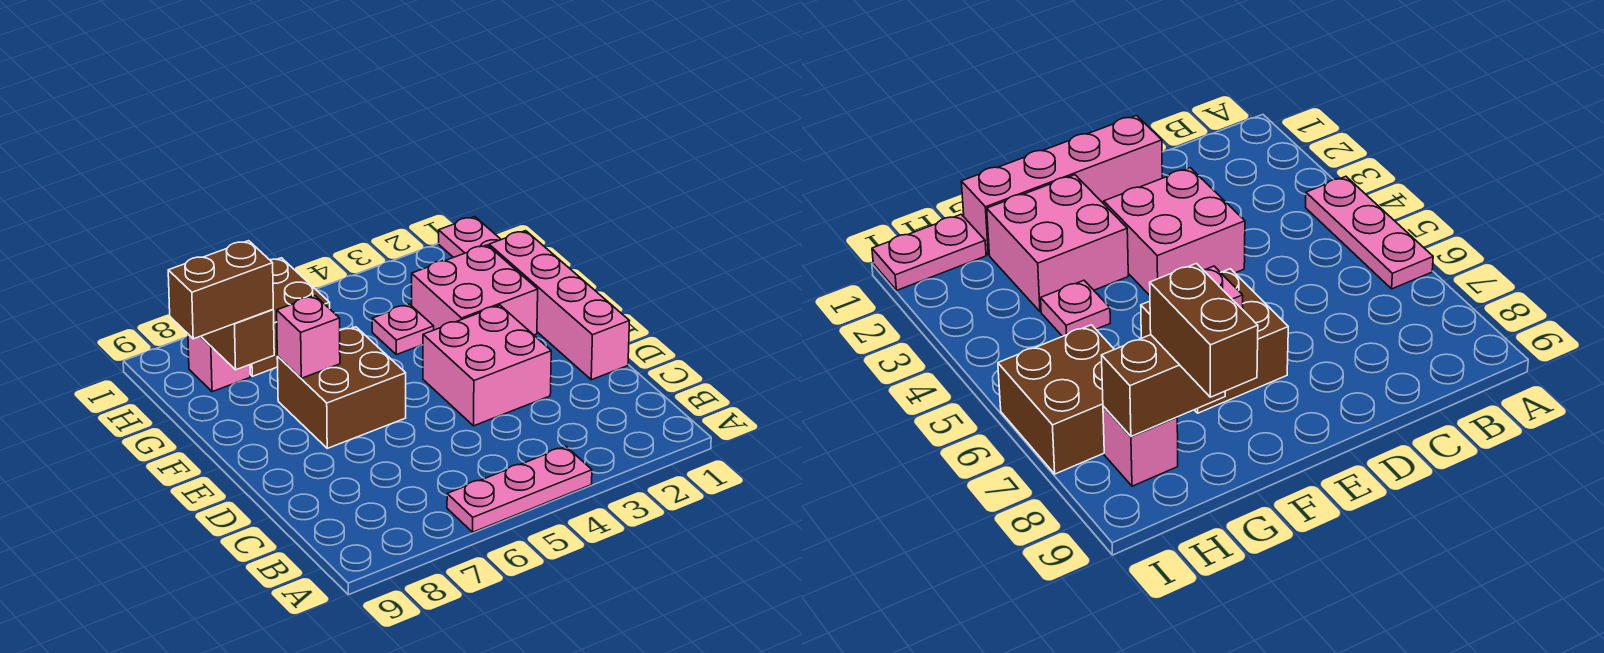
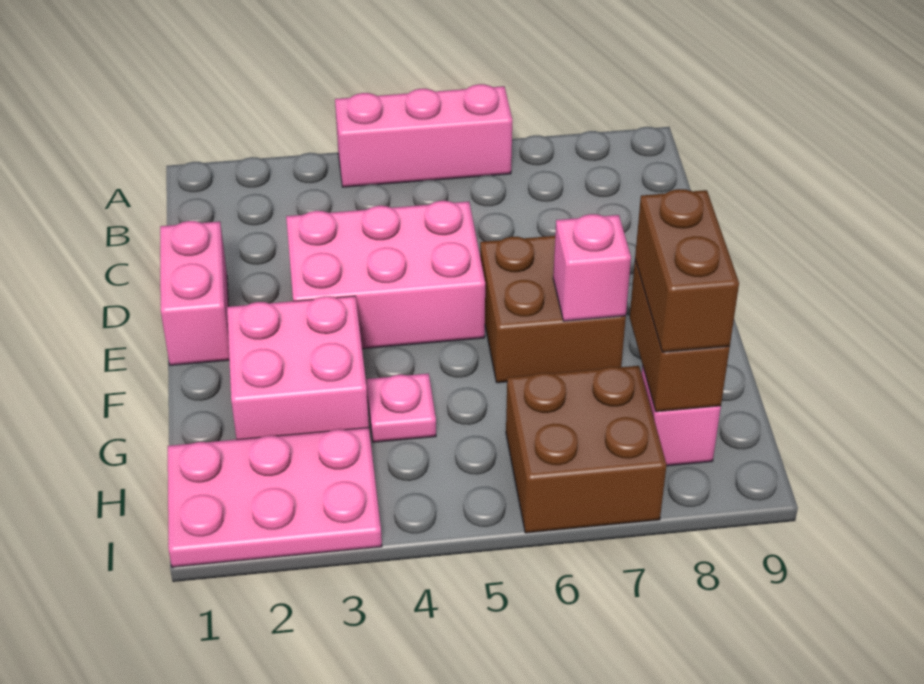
pink 1x3 plate [447,446,592,532] -> pink 1x3 brick [335,84,512,187]
pink 1x4 brick [489,231,629,380] -> pink 1x2 brick [160,221,229,365]
pink 2x2 brick [423,305,551,426] -> pink 2x3 brick [286,201,485,349]
brown 1x2 brick [168,241,273,339] -> brown 1x2 brick turned to [635,189,739,352]
pink 1x2 plate [439,217,501,258] -> pink 2x3 plate [168,428,382,567]

